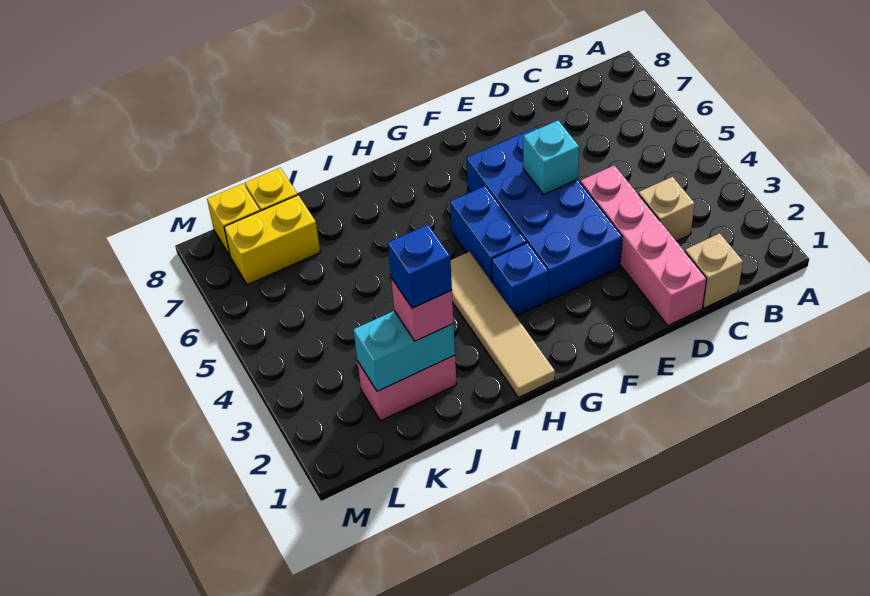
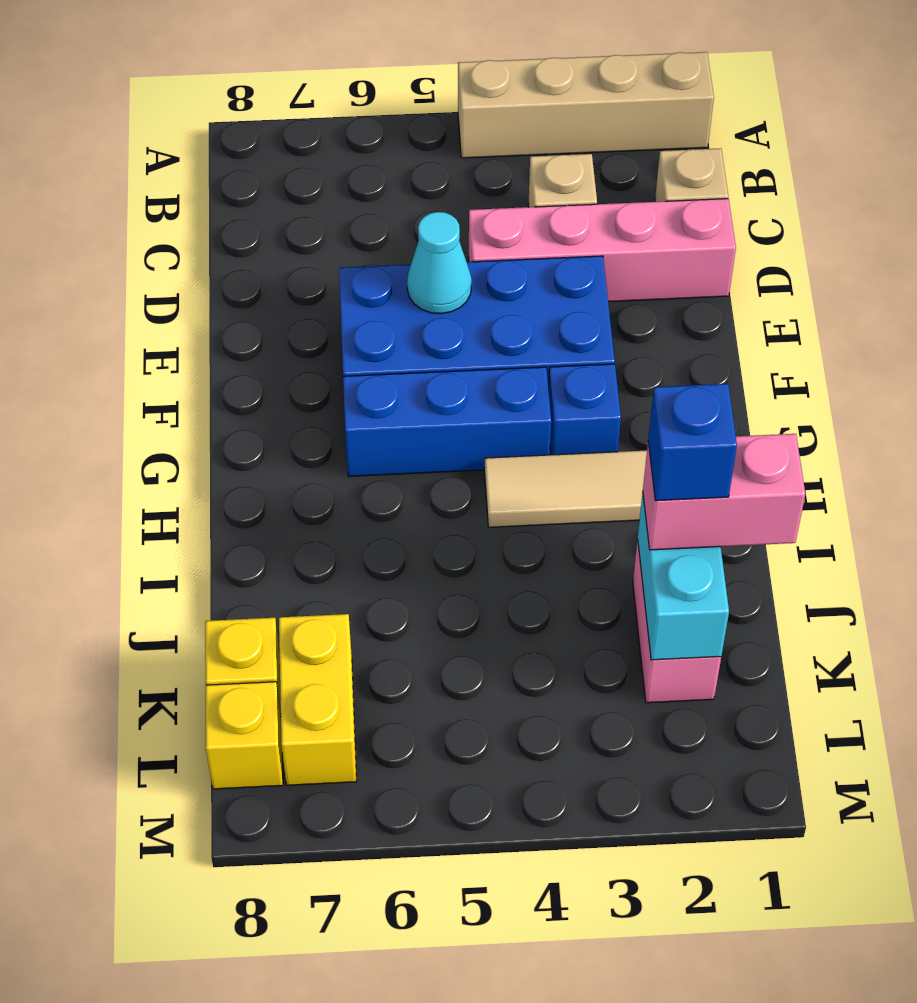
none -> tan 1x4 brick [458,52,714,158]
cyan 1x1 brick [523,120,579,195] -> cyan 1x1 cone [407,212,472,314]
blue 1x2 brick [450,186,526,282] -> blue 1x3 brick [343,367,551,476]
pink 1x1 brick [391,278,453,341] -> pink 1x2 brick [643,434,805,550]

